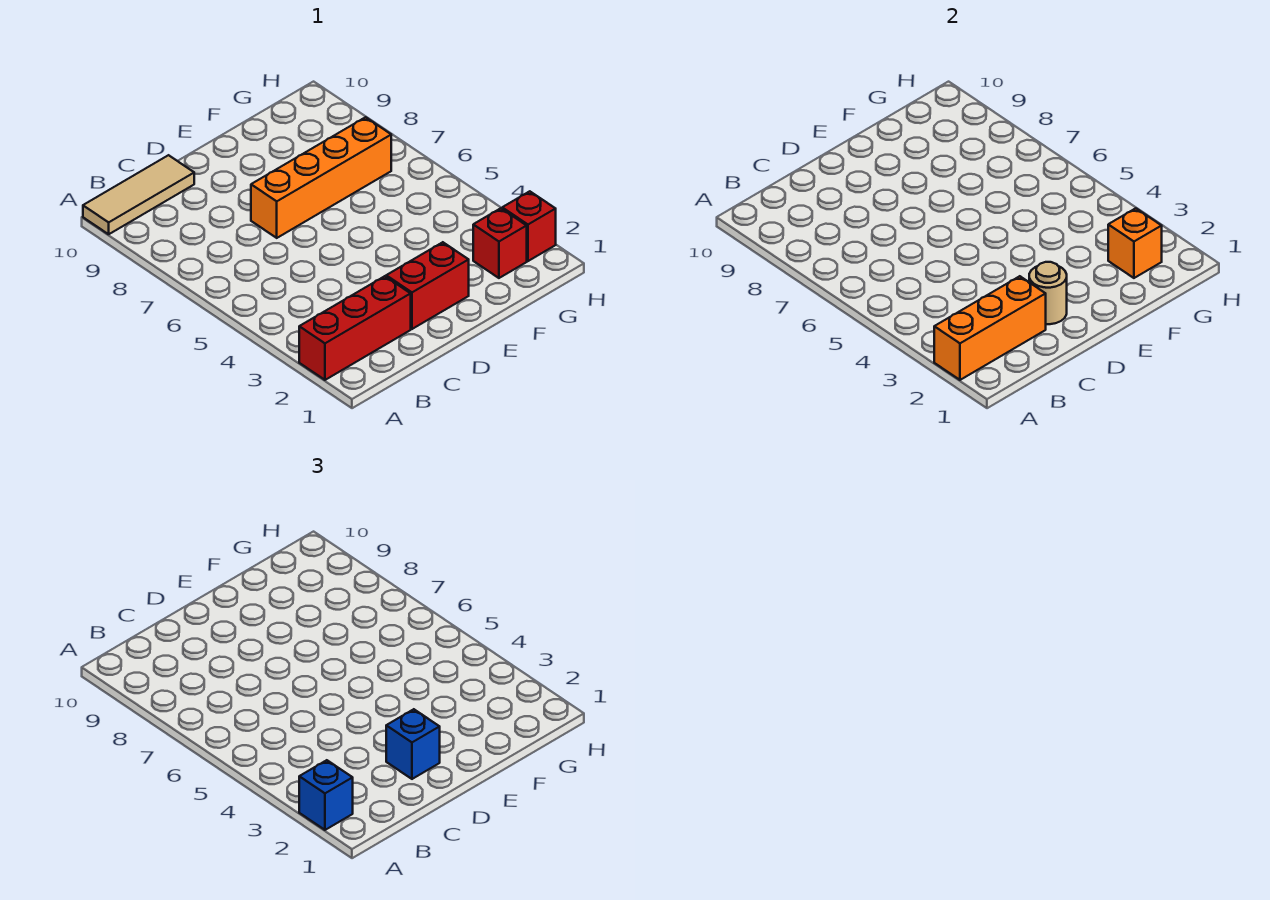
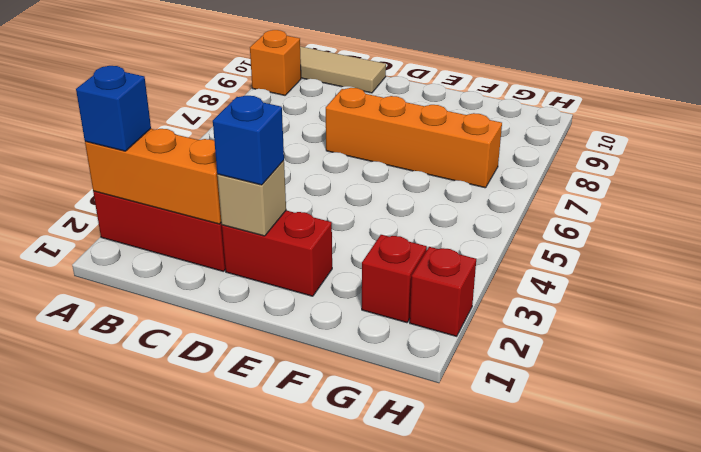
tan 1x1 round brick [1029,262,1067,324] -> tan 1x1 brick [217,160,286,236]
orange 1x1 brick [1108,208,1162,278] -> orange 1x1 brick moved to [250,30,301,95]

